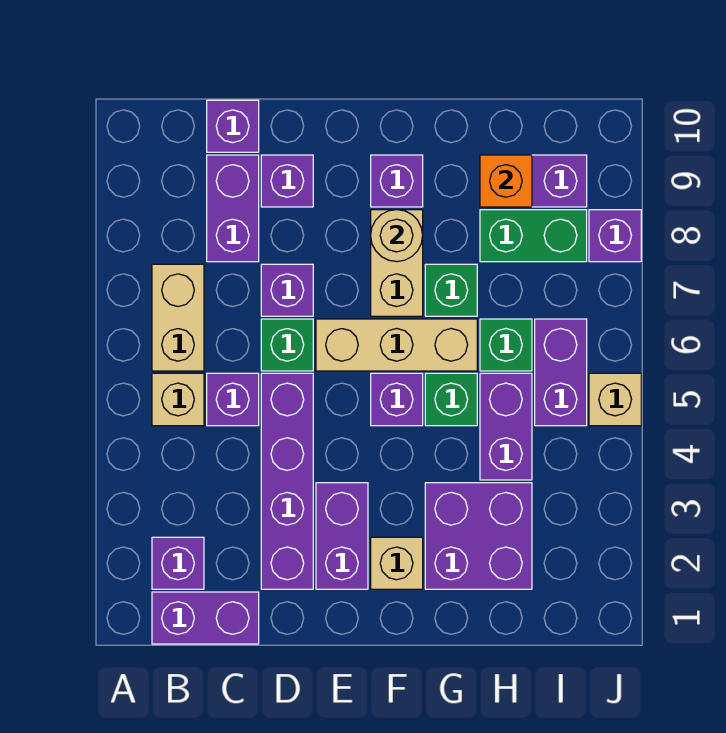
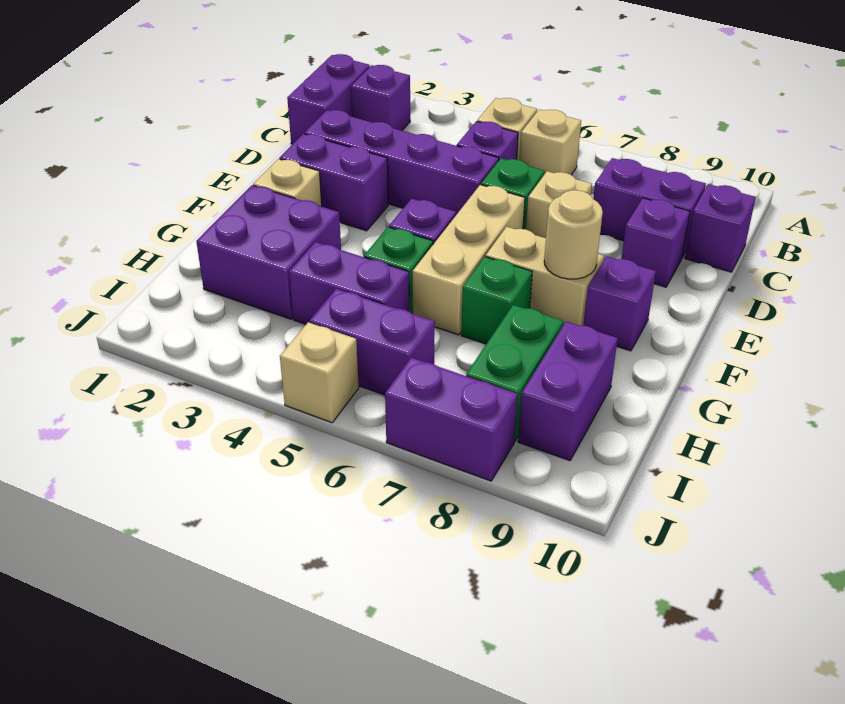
tan 1x2 brick [152,264,204,371] -> tan 1x1 brick [520,109,581,175]
purple 1x1 brick [261,264,313,316] -> tan 1x1 brick [526,171,592,238]
green 1x1 brick [480,319,532,371] -> none
orange 1x1 brick [480,155,532,207] -> none
purple 1x1 brick [589,210,641,262] -> purple 1x2 brick [385,358,518,481]

